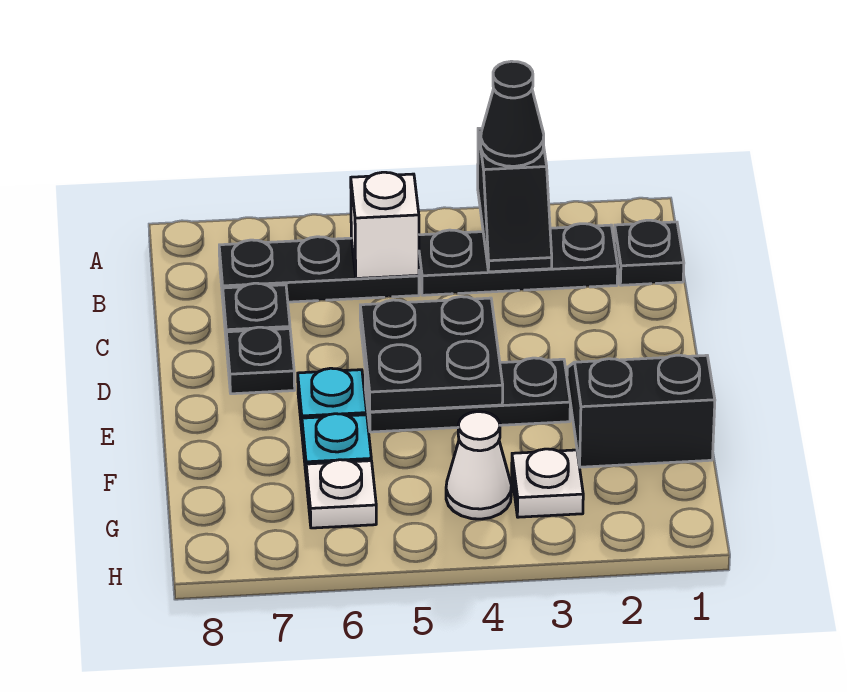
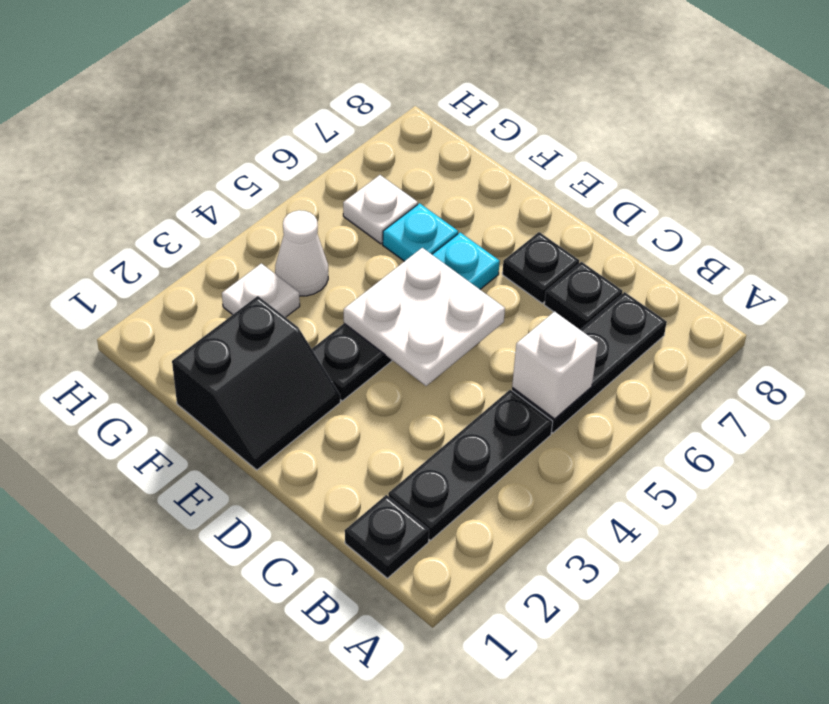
black 1x2 slope [478,128,552,272] -> none
black 1x1 cone [481,61,544,166] -> none
black 2x2 plate [360,297,503,412] -> white 2x2 plate [344,248,505,386]

